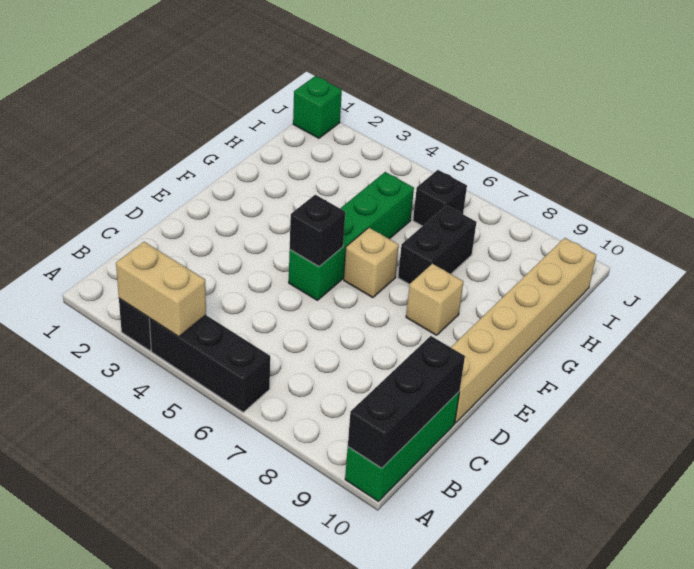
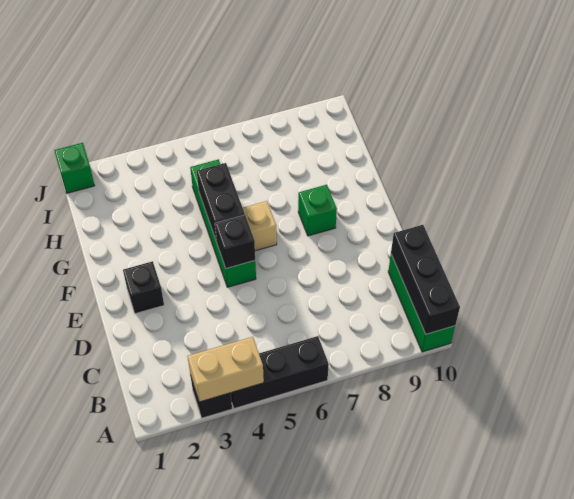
tan 1x6 brick [451,238,596,423] -> none
tan 1x1 brick [406,264,463,335] -> green 1x1 brick [298,185,337,236]
black 1x2 brick [398,205,476,284] -> black 1x2 brick moved to [197,163,245,242]
black 1x1 brick [413,170,467,226] -> black 1x1 brick moved to [123,261,164,314]

